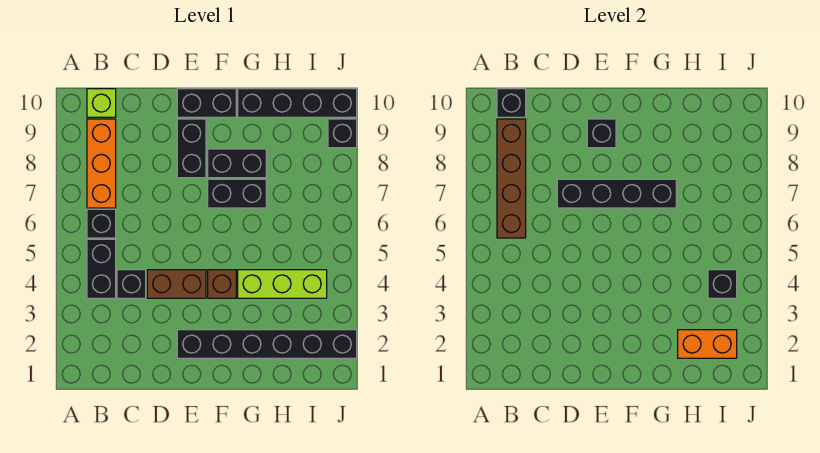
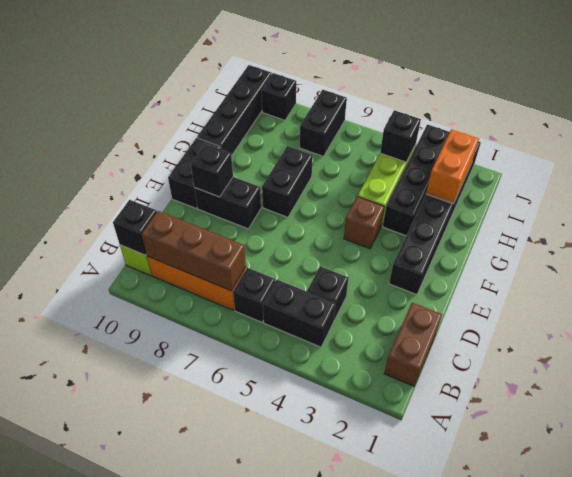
brown 1x4 brick [497,119,526,238] -> brown 1x3 brick [141,211,246,291]
brown 1x2 brick [147,270,206,298] -> brown 1x2 brick moved to [384,303,442,386]
black 1x4 brick [557,179,676,208] -> black 1x4 brick moved to [383,124,450,236]
black 1x2 brick [208,149,266,178] -> black 1x2 brick moved to [300,90,347,156]

